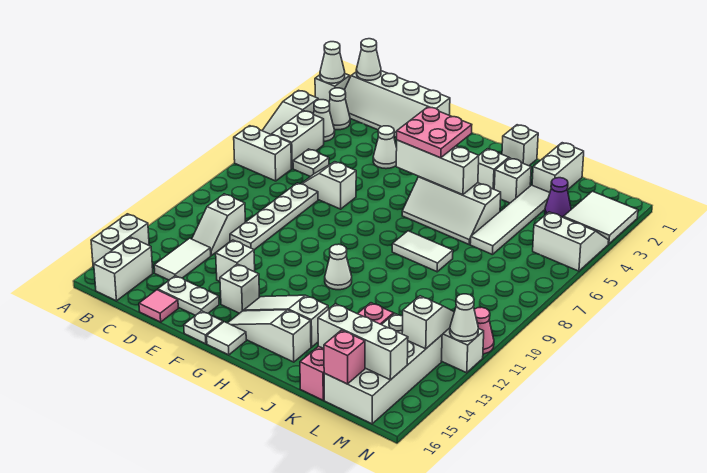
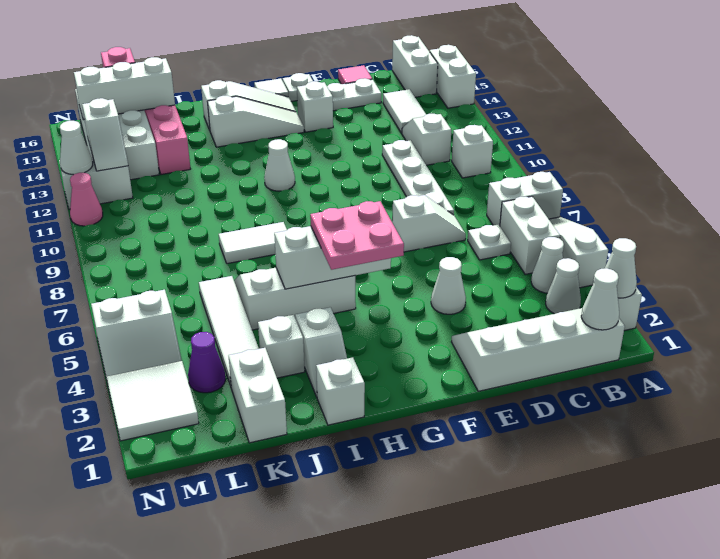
white 1x1 brick [216,240,255,281] -> white 1x1 brick moved to [452,125,493,178]

